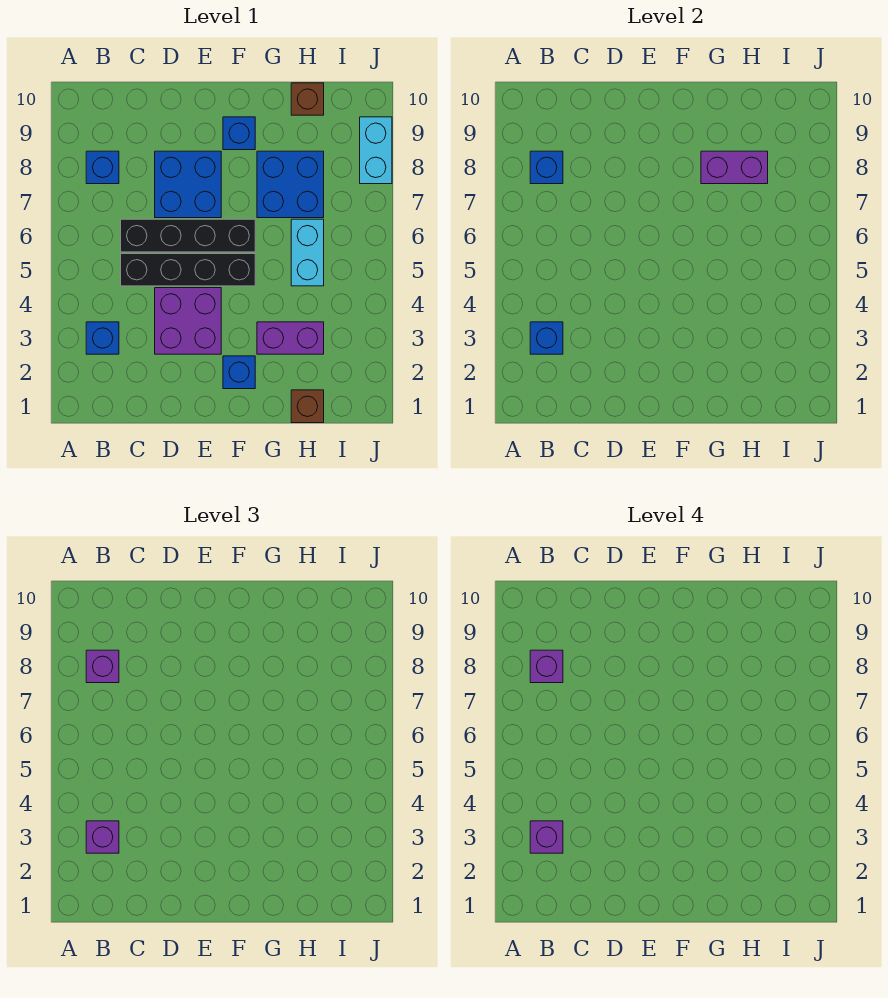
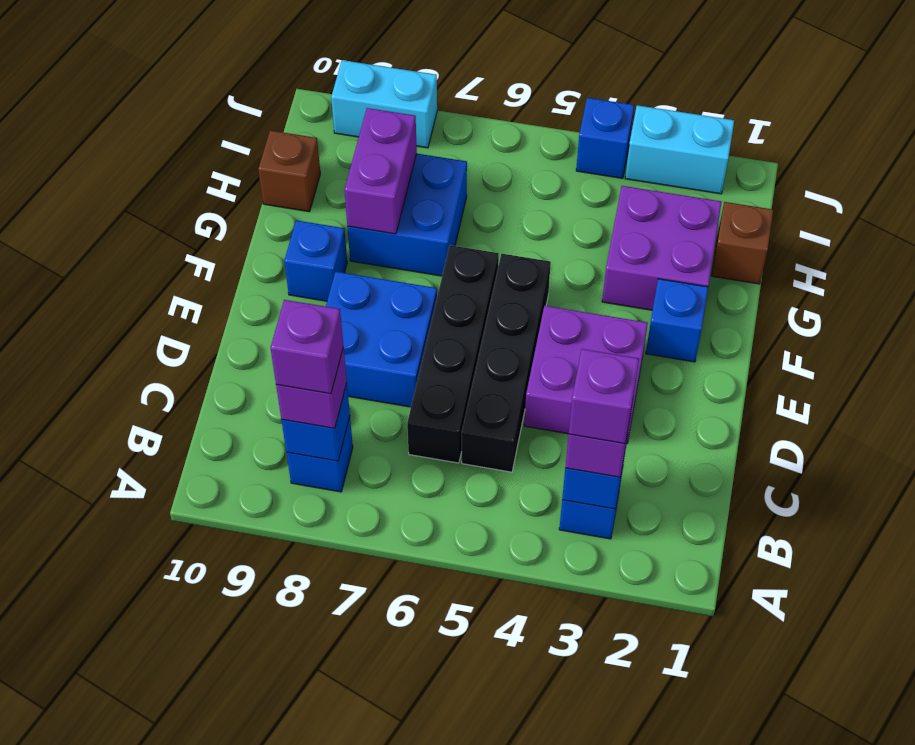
purple 1x2 brick [257,322,324,354] -> purple 2x2 brick [602,186,722,310]
cyan 1x2 brick [291,219,324,286] -> cyan 1x2 brick moved to [625,105,734,194]
none -> blue 1x1 brick [576,98,634,178]

